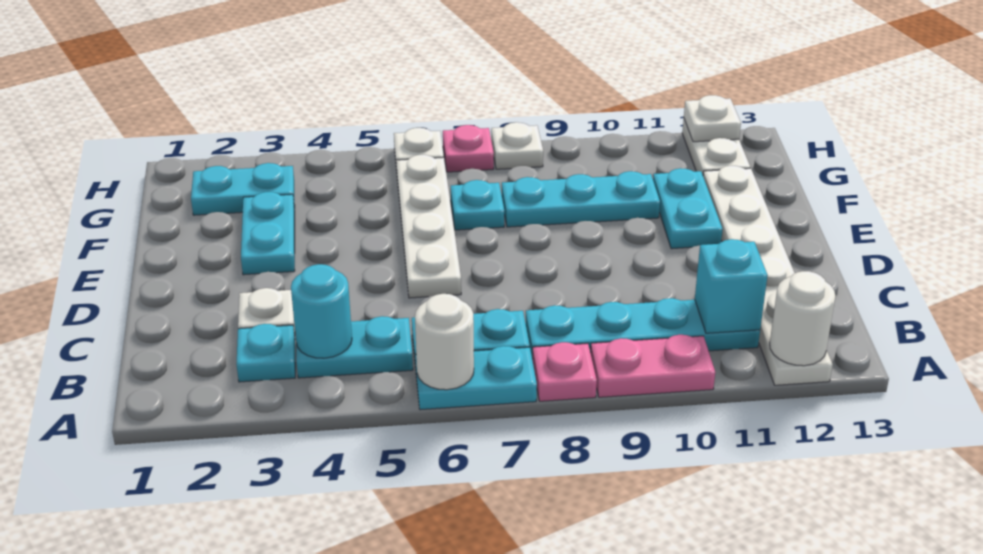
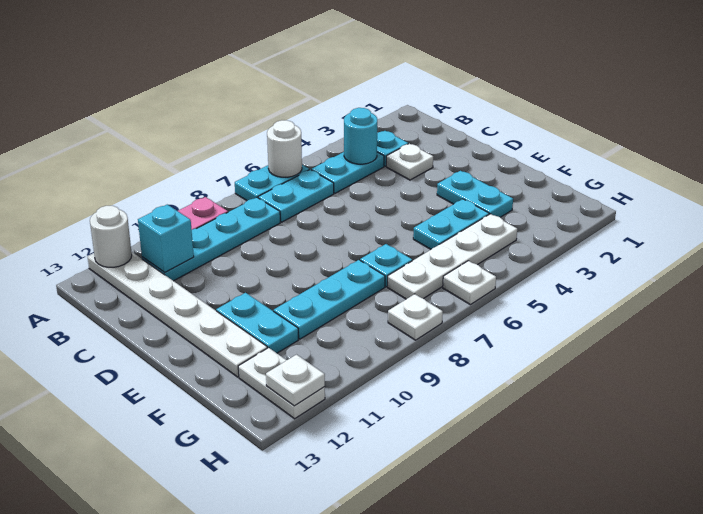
pink 1x1 plate [532,342,597,401] -> none
white 1x4 plate [396,155,461,298] -> white 1x4 plate turned to [388,214,517,299]
cyan 1x2 plate [191,163,295,215] -> cyan 1x2 plate moved to [413,199,489,249]
pink 1x1 plate [443,125,494,172] -> none

